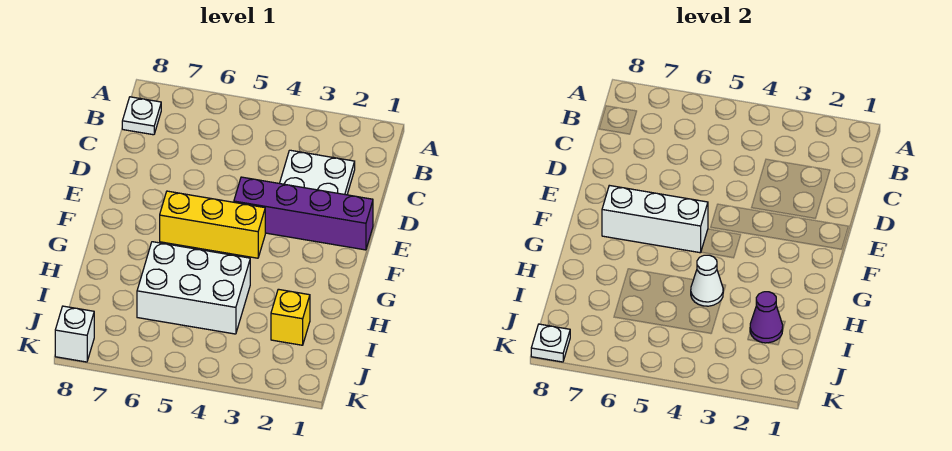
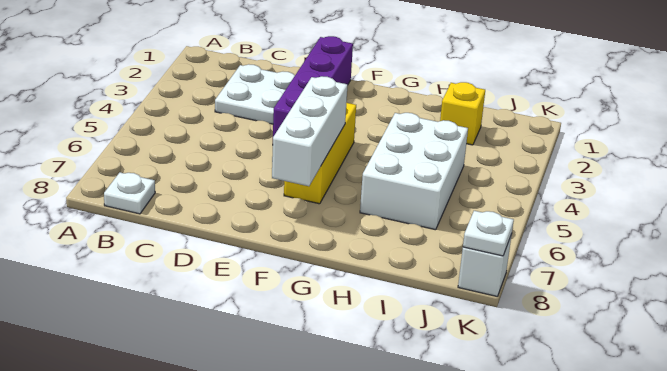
white 1x1 cone [691,255,723,306] -> none
purple 1x1 cone [750,292,783,343] -> none

